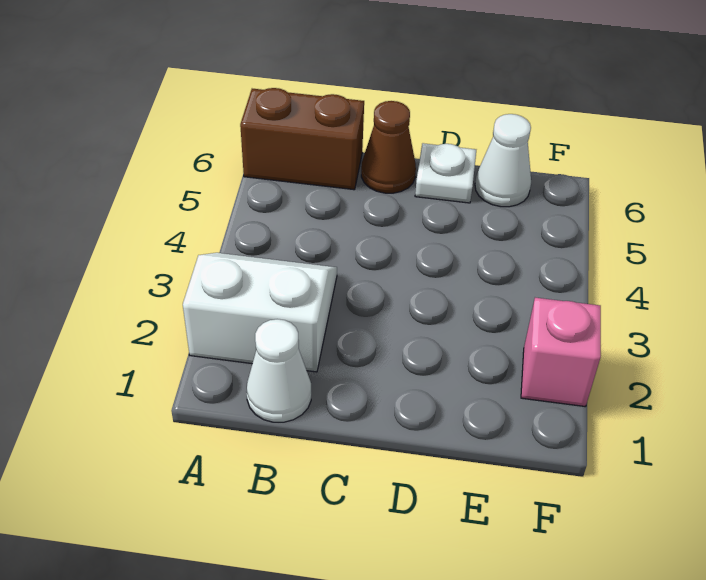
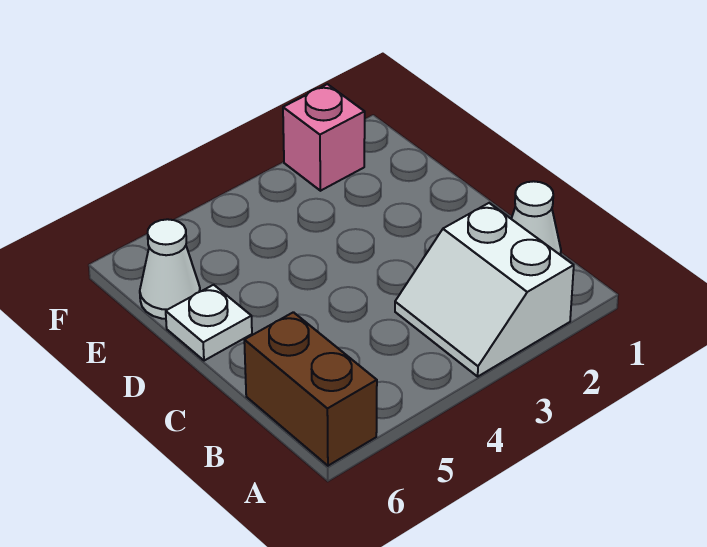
brown 1x1 cone [361,101,416,193] -> none

